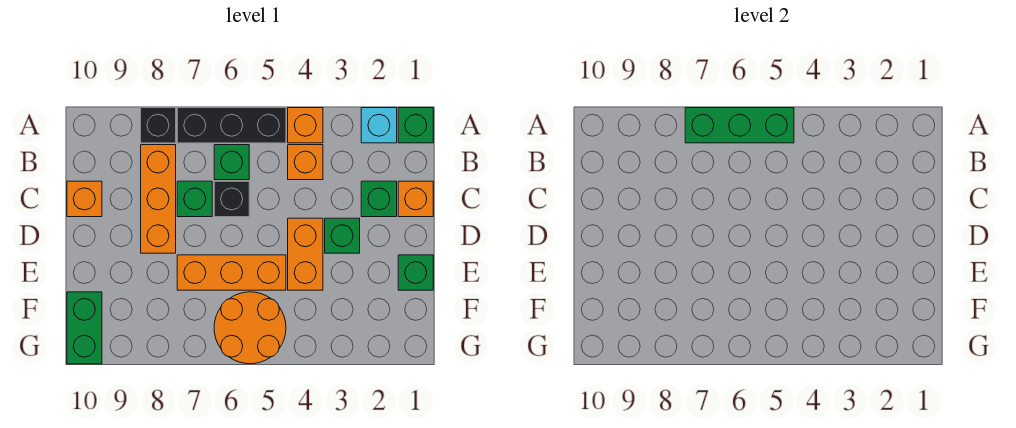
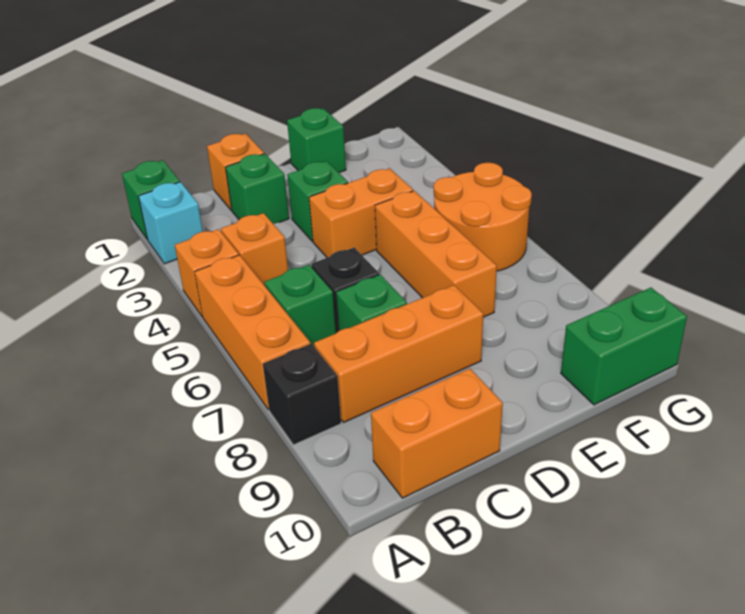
black 1x3 brick [177,108,286,143] -> orange 1x3 brick [195,255,310,410]
green 1x3 brick [685,108,794,143] -> none
orange 1x1 brick [67,181,102,217] -> orange 1x2 brick [371,369,503,498]

